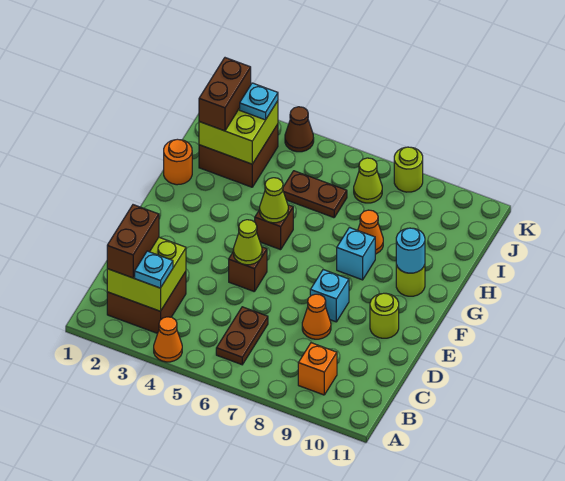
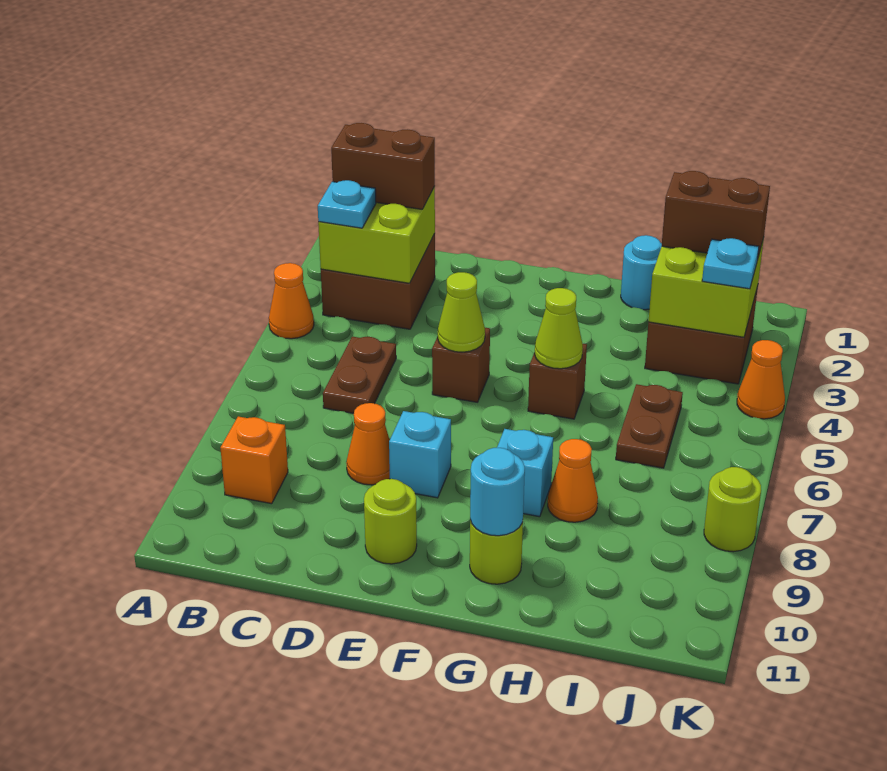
brown 1x2 plate [216,307,268,365] -> brown 1x2 plate turned to [323,337,396,413]
orange 1x1 round brick [164,139,192,185] -> cyan 1x1 round brick [621,235,662,310]
lime 1x1 cone [354,158,382,203] -> none
brown 1x1 cone [285,107,314,152] -> orange 1x1 cone [737,340,785,419]

